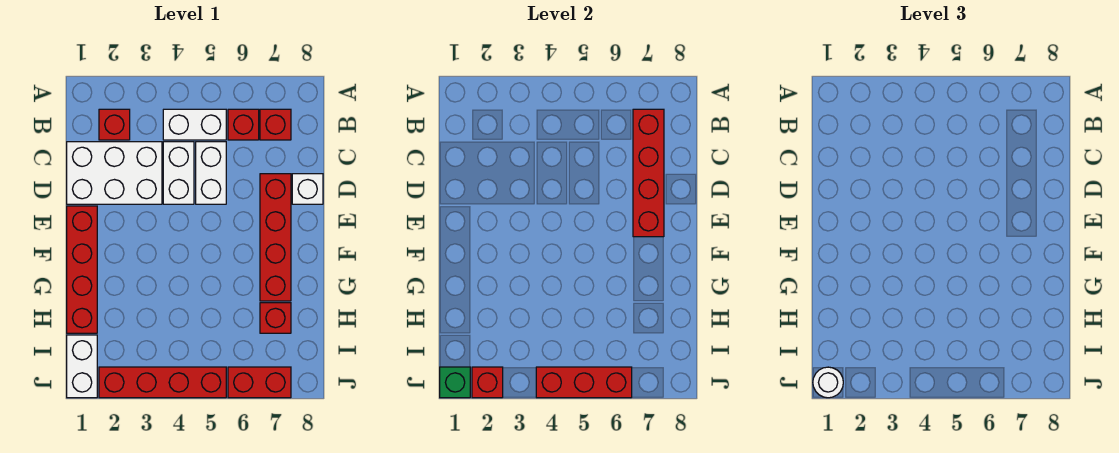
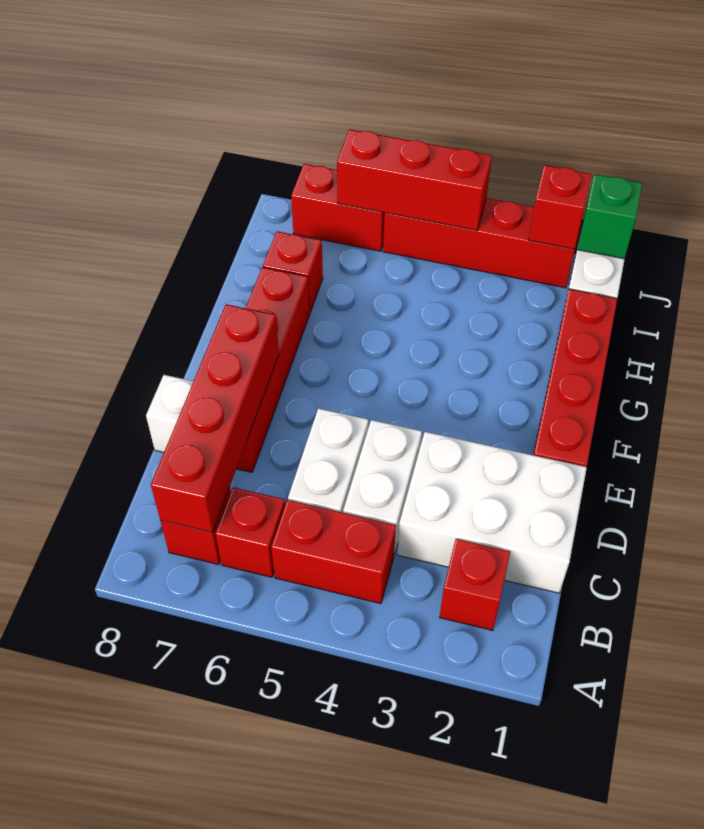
white 1x2 brick [163,109,226,140] -> red 1x2 brick [271,500,396,604]
white 1x1 round brick [813,367,843,398] -> none

